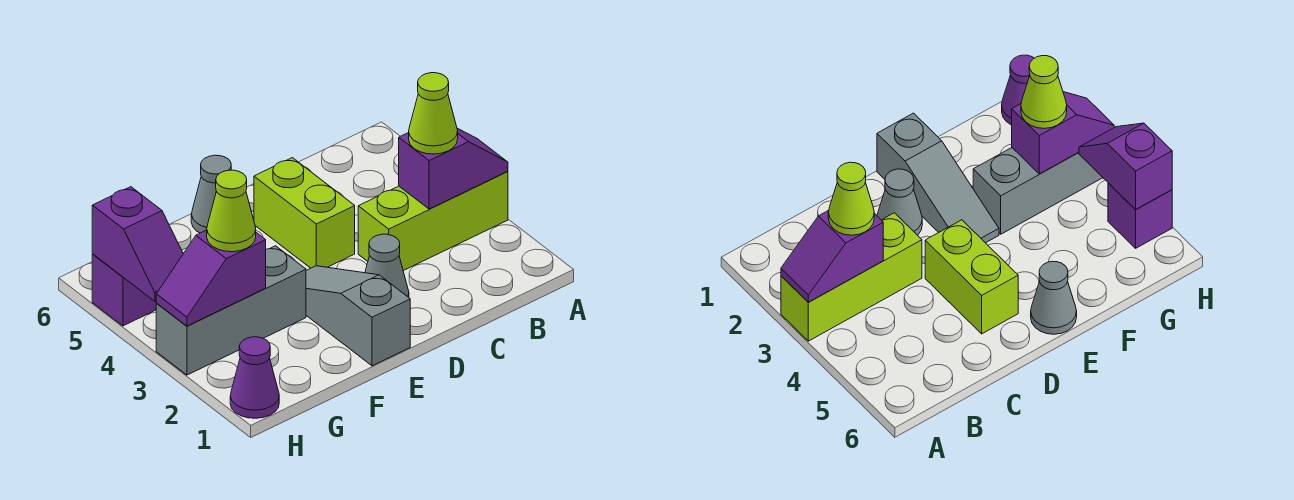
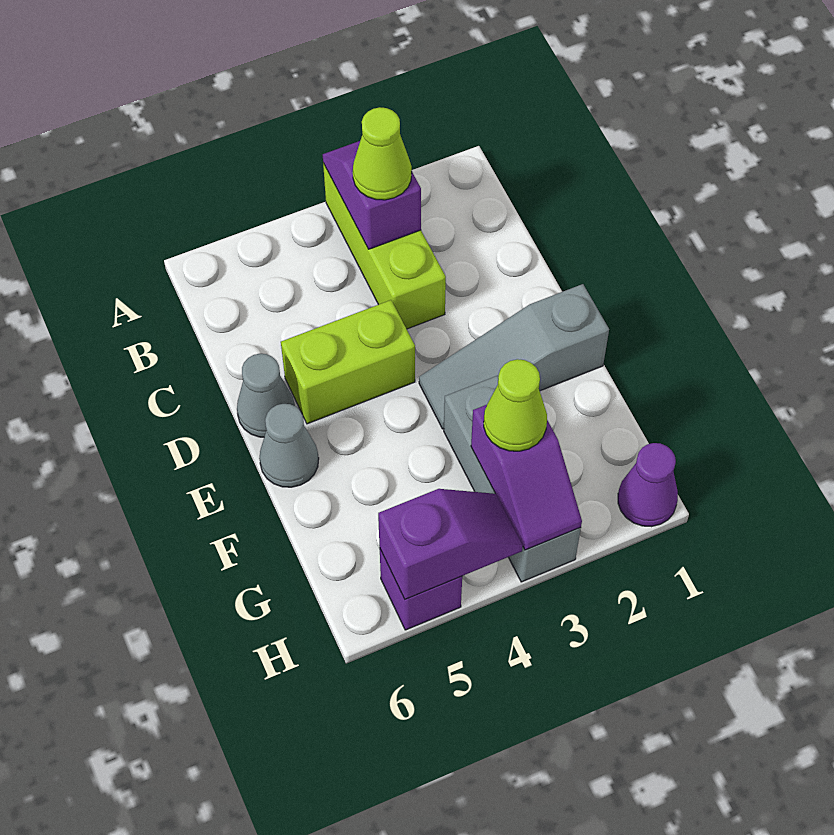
grey 1x1 cone [365,234,409,297] -> grey 1x1 cone moved to [237,354,295,437]

